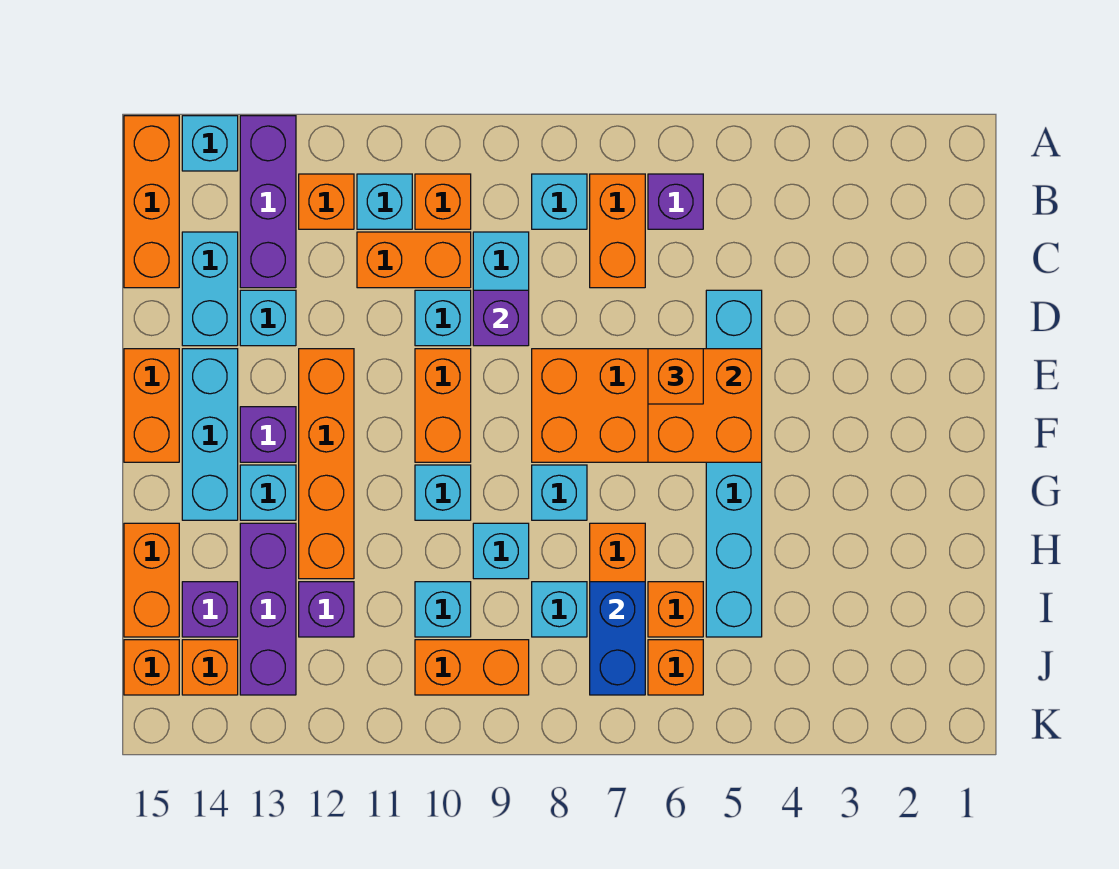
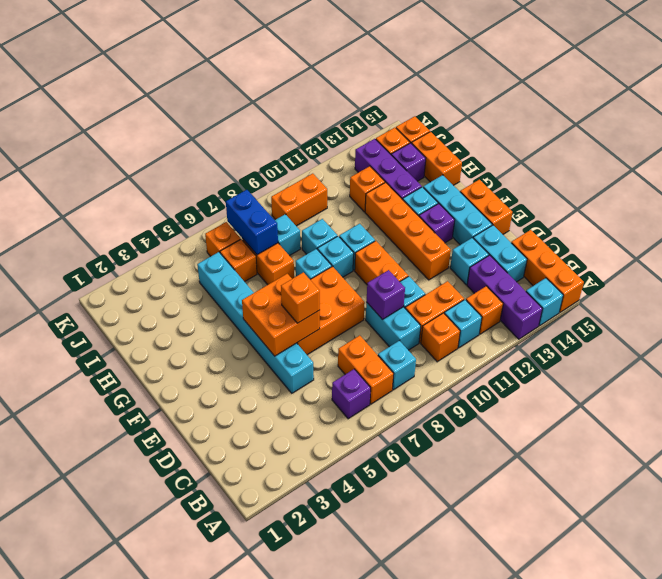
cyan 1x1 brick [415,582,471,637] -> cyan 1x1 brick moved to [318,236,354,277]
purple 1x1 brick [299,582,354,637] -> orange 1x1 brick [350,166,385,212]

